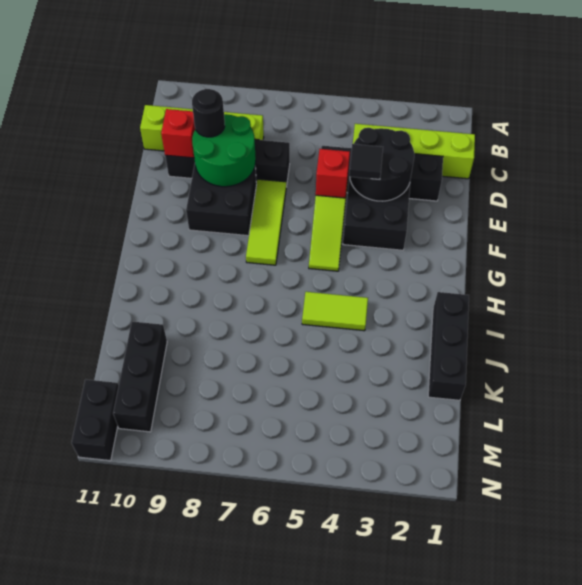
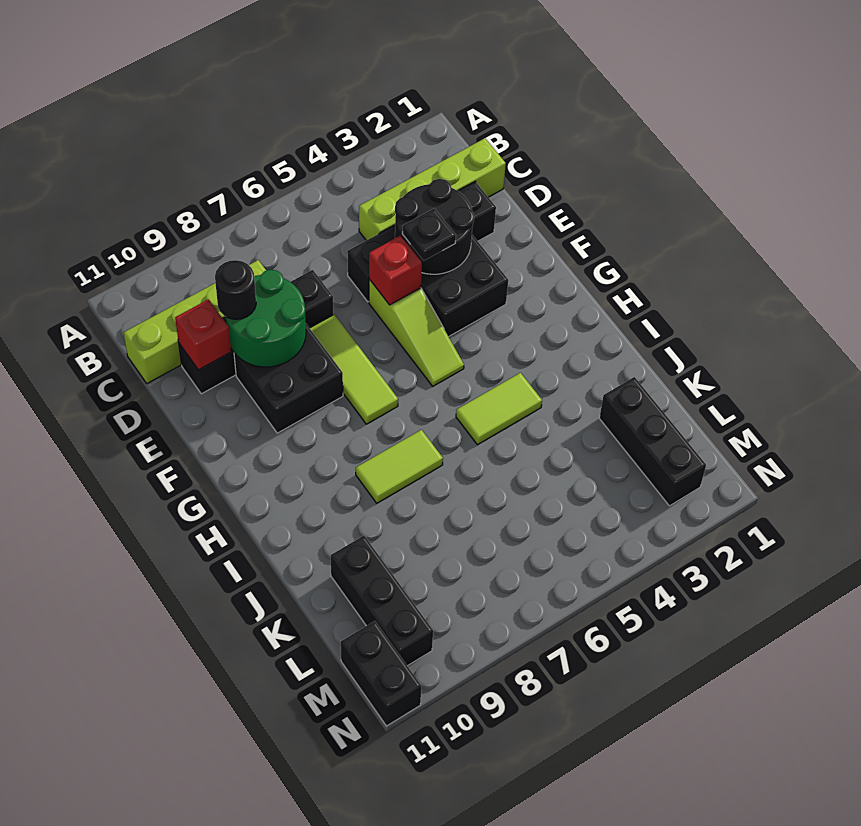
black 1x1 tile [349,144,383,180] -> black 1x1 plate [402,208,456,261]
black 1x3 brick [428,292,469,400] -> black 1x3 brick moved to [599,377,706,506]
none -> lime 1x2 tile [356,430,443,503]

